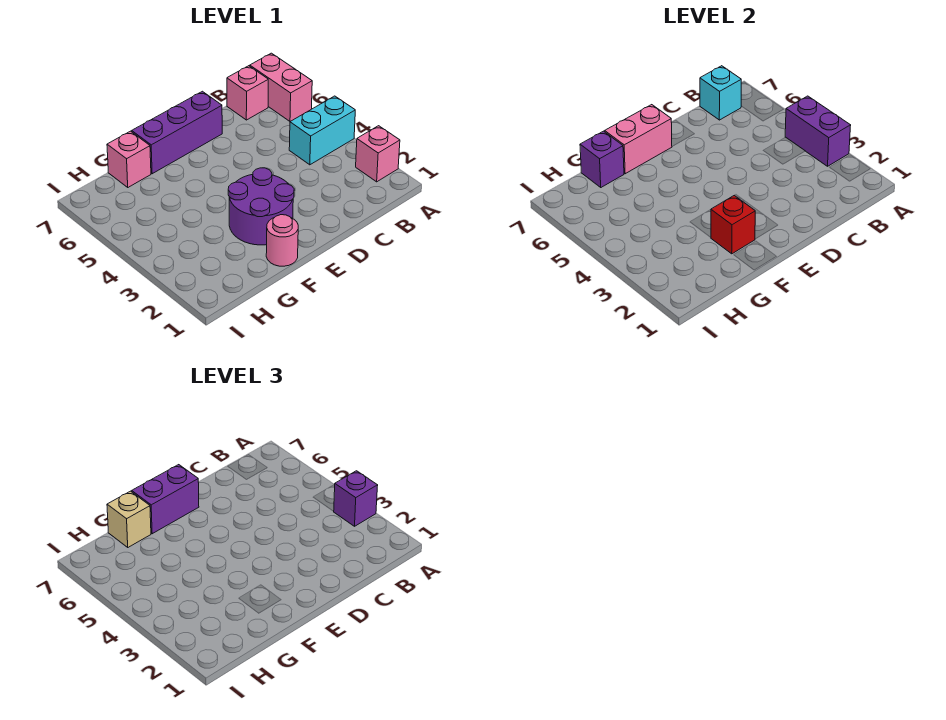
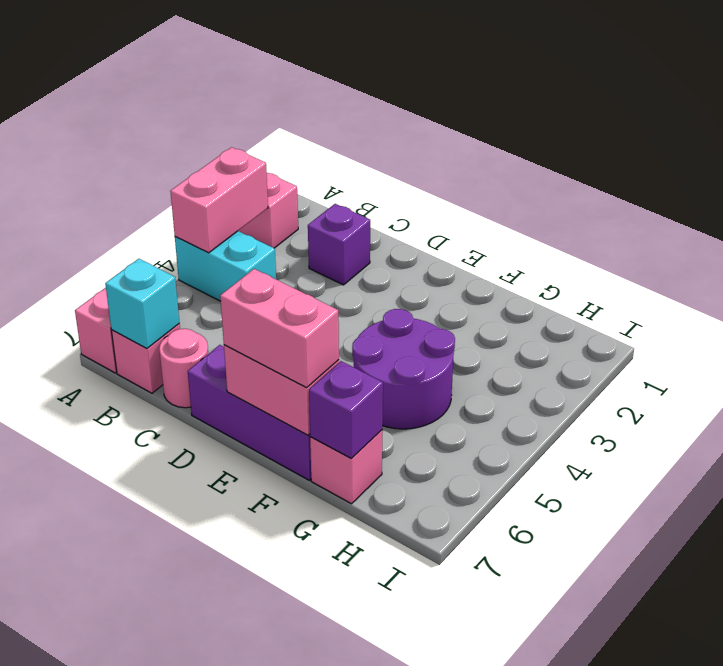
purple 1x2 brick [785,96,851,166] -> pink 1x2 brick [170,147,268,253]
purple 1x1 brick [334,471,378,526] -> purple 1x1 brick moved to [308,204,370,285]
purple 2x2 round brick [228,168,294,245] -> purple 2x2 round brick moved to [352,309,455,429]
purple 1x2 brick [132,465,199,534] -> pink 1x2 brick [220,269,339,388]
pink 1x1 round brick [266,215,298,266] -> pink 1x1 round brick moved to [159,329,208,408]
red 1x1 brick [711,195,755,254] -> none
tan 1x1 brick [107,491,151,547] -> none

